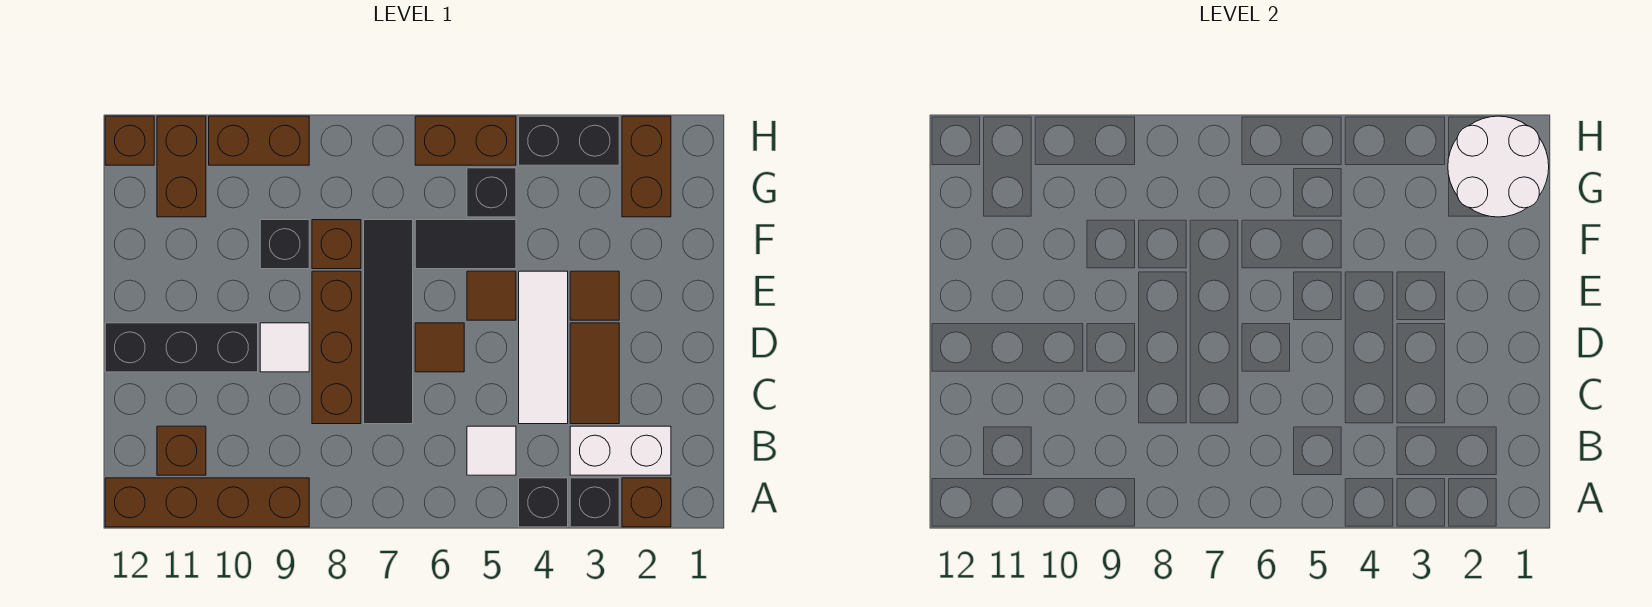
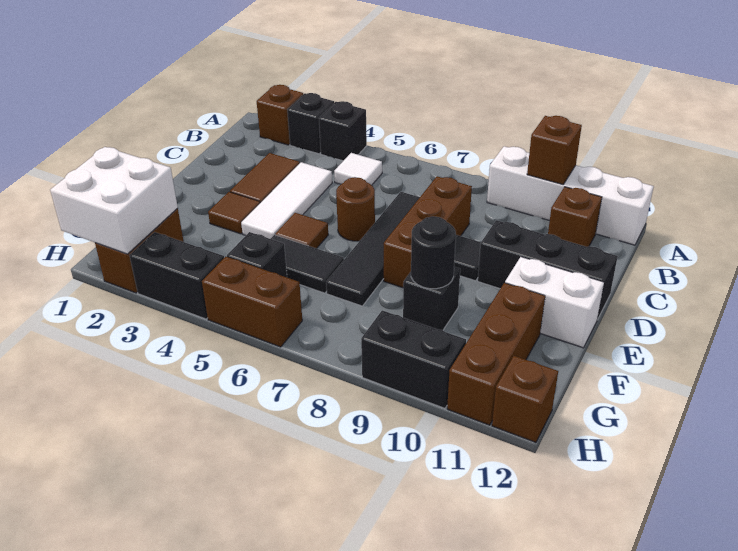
brown 1x4 brick [105,478,309,527] -> white 1x4 brick [487,146,654,245]
white 1x2 brick [570,426,671,475] -> white 1x2 brick moved to [505,257,604,348]
brown 1x1 tile [415,323,464,372] -> brown 1x1 round brick [336,177,375,241]
white 1x1 tile [260,323,309,372] -> black 1x1 tile [454,235,481,281]
brown 1x1 brick [312,220,361,269] -> brown 1x1 brick moved to [527,116,582,184]
none -> black 1x1 round brick [411,216,456,289]
white 2x2 round brick [1448,116,1549,217] -> white 2x2 brick [50,147,178,254]
brown 1x2 brick [157,116,206,217] -> brown 1x3 brick [447,283,545,425]
brown 1x2 brick [209,116,309,165] -> black 1x2 brick [361,310,466,408]

